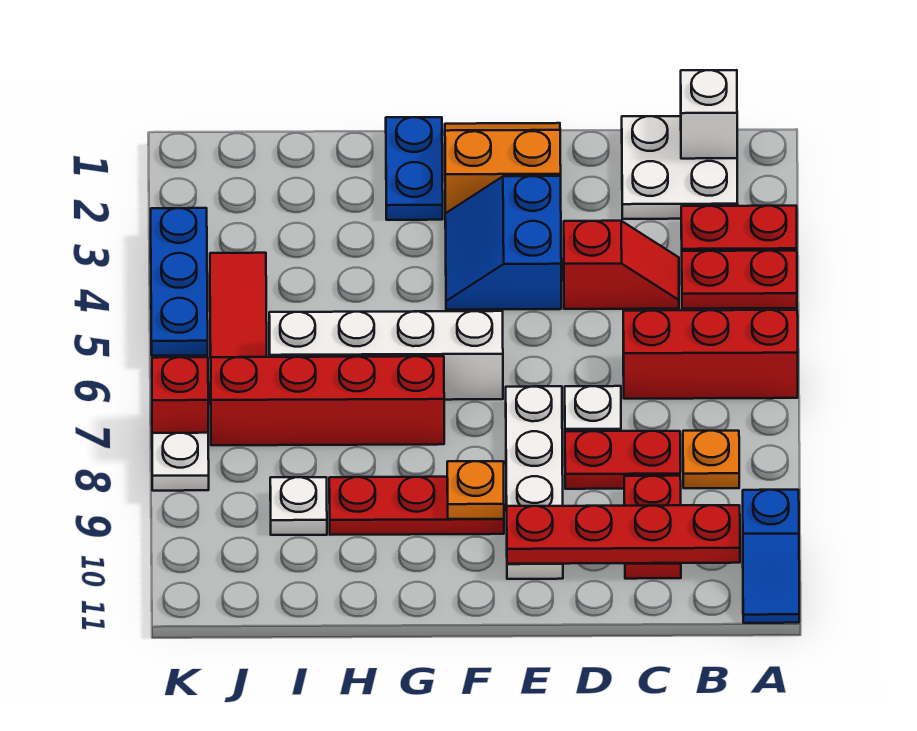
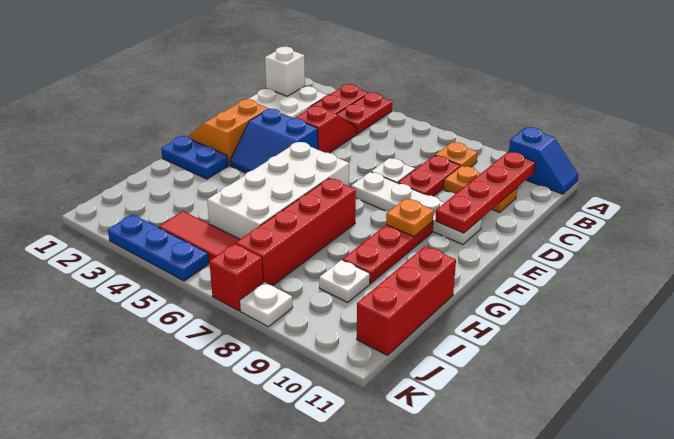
red 1x3 brick [623,310,798,399] -> red 1x3 brick moved to [357,246,456,355]
red 1x2 plate [624,476,681,579] -> orange 1x2 plate [444,166,517,212]
white 1x4 brick [269,311,503,400] -> white 2x4 brick [207,142,349,239]

